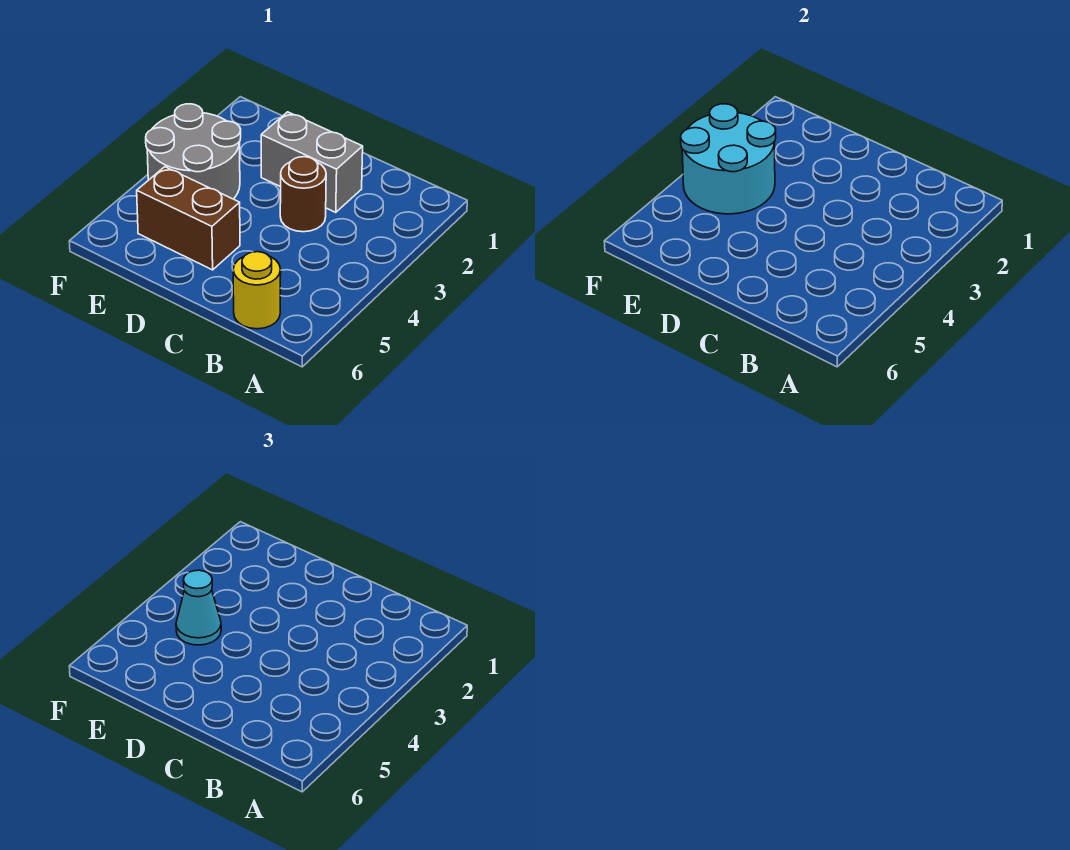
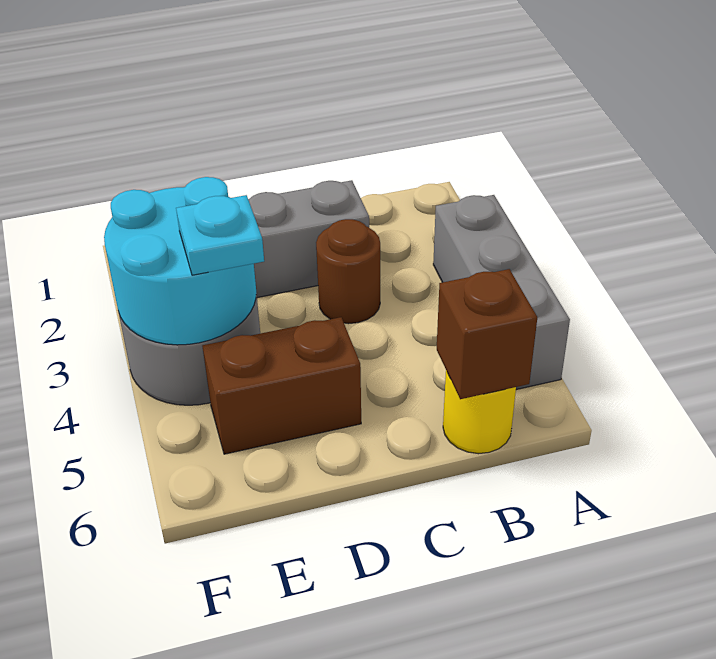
none -> grey 1x3 brick [433,195,570,390]
none -> brown 1x1 brick [437,269,537,399]
cyan 1x1 cone [176,570,221,645] -> cyan 1x1 plate [176,195,264,275]

